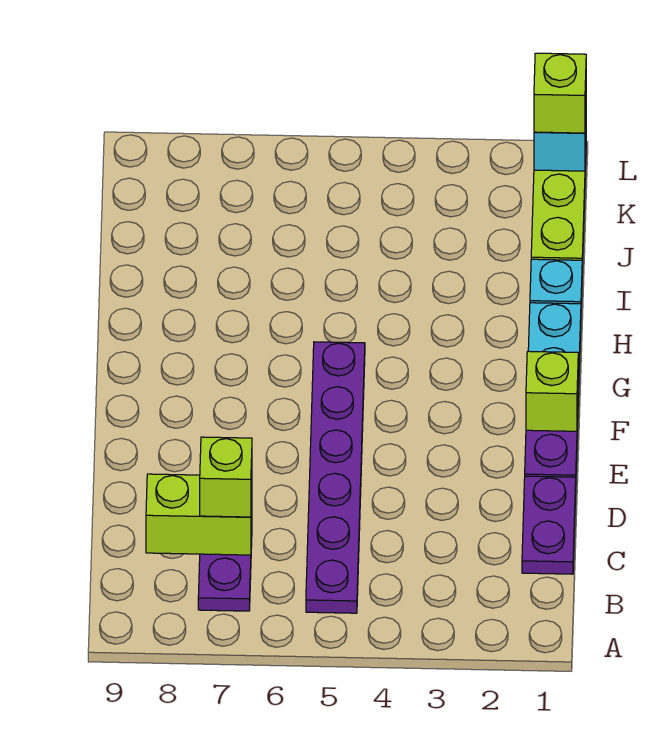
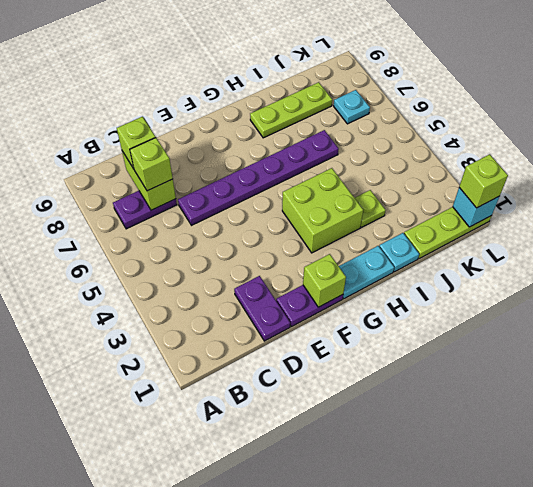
purple 1x6 plate [306,342,365,613] -> purple 1x6 plate moved to [178,130,339,225]
purple 1x2 plate [522,476,576,574] -> purple 1x2 plate turned to [234,276,290,341]
none -> lime 1x1 brick [117,117,156,169]
none -> lime 2x2 brick [282,168,363,253]
none -> lime 1x3 plate [250,82,332,138]
none -> lime 1x1 plate [355,190,386,227]
none -> cyan 1x1 plate [334,90,370,124]

